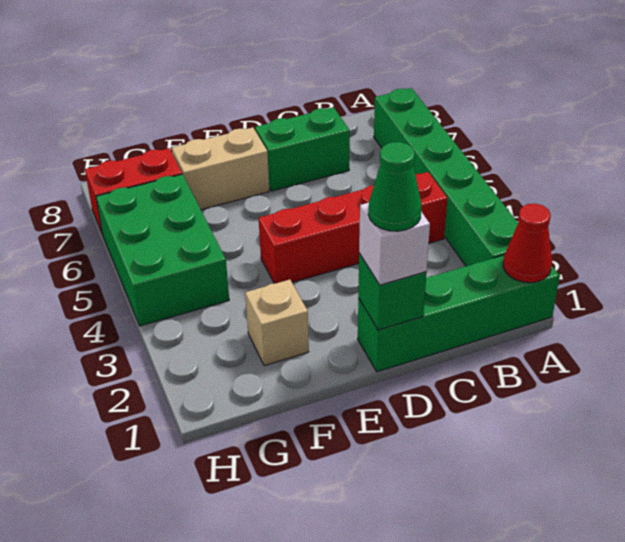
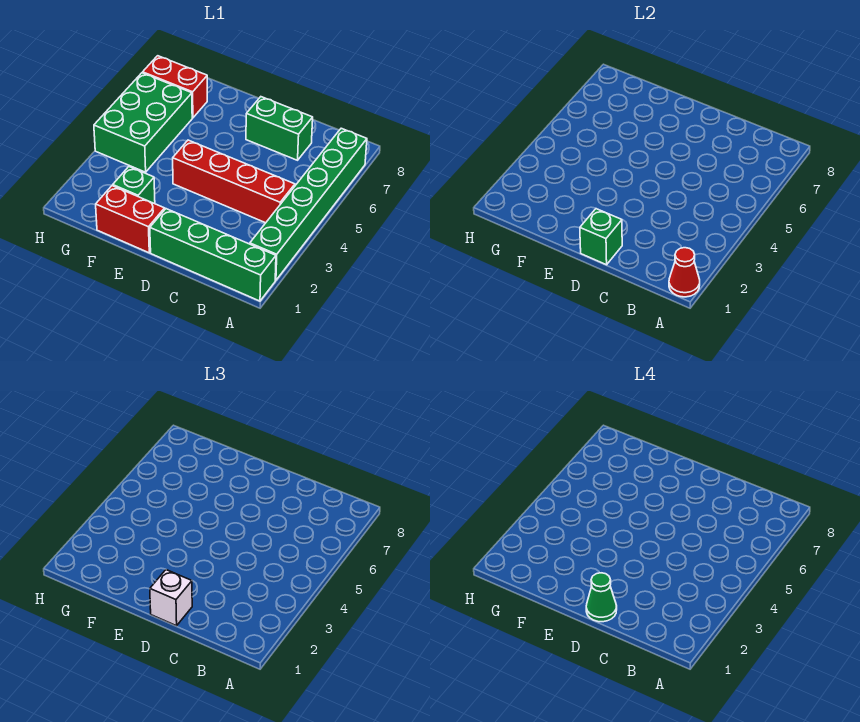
none -> red 1x2 brick [96,186,165,253]
tan 1x2 brick [172,127,269,210] -> none
tan 1x1 brick [245,280,309,366] -> green 1x1 brick [113,167,155,204]

